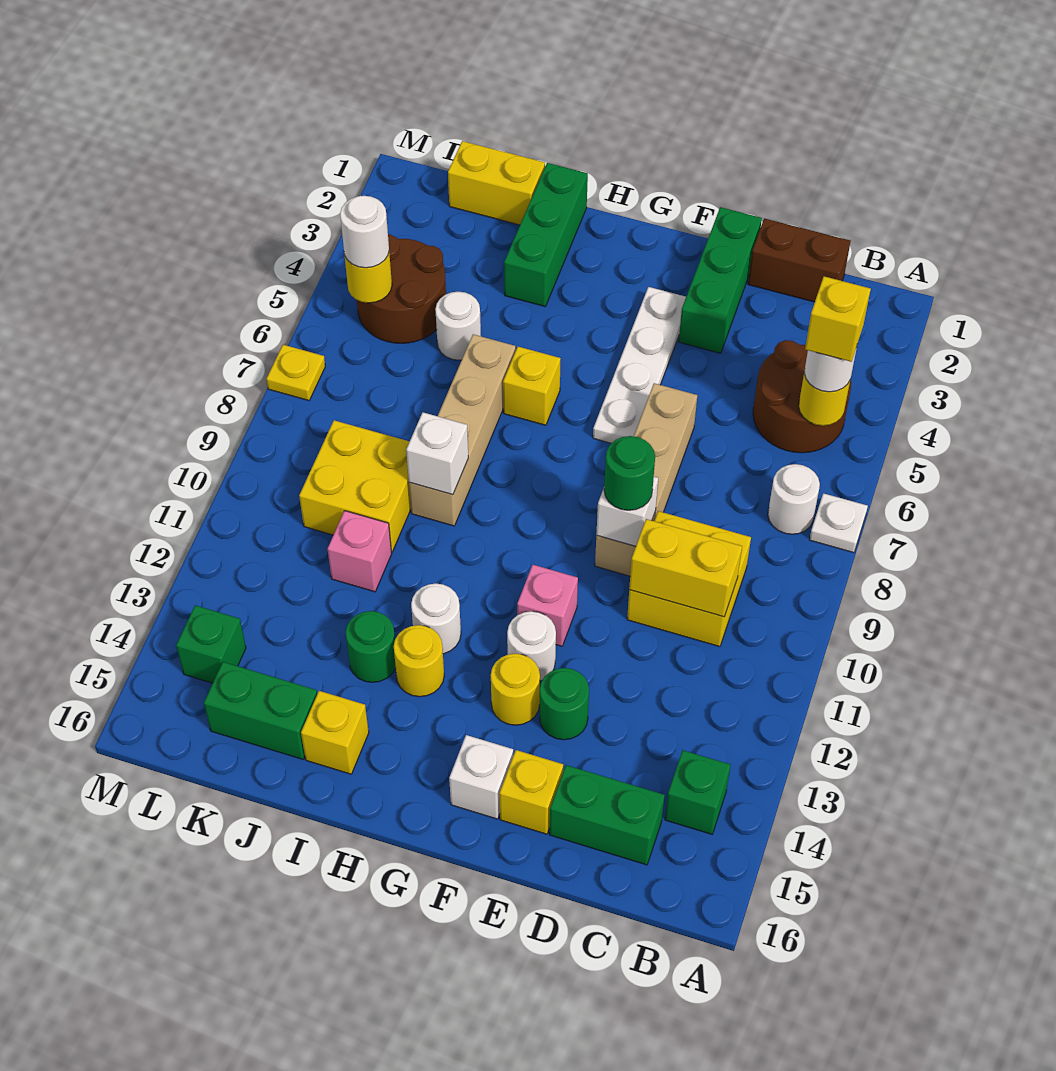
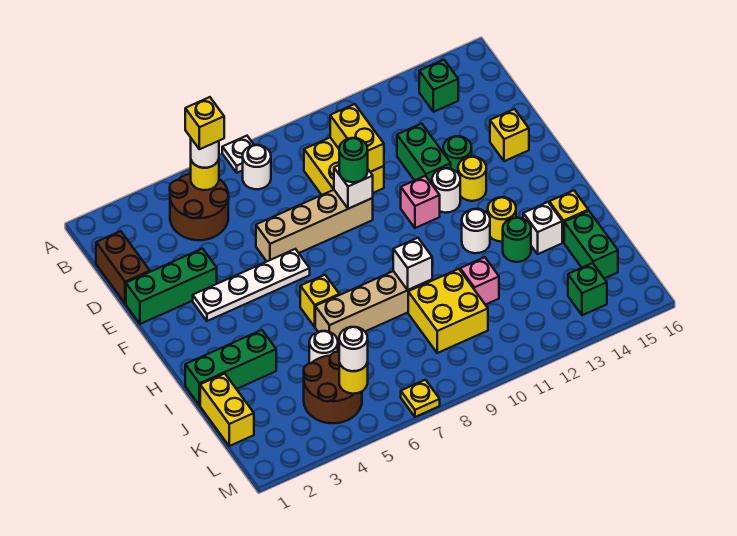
green 1x2 brick [550,765,665,865] -> green 1x2 brick moved to [397,124,451,184]
white 1x1 brick [449,735,513,819] -> white 1x1 brick moved to [523,202,562,254]

